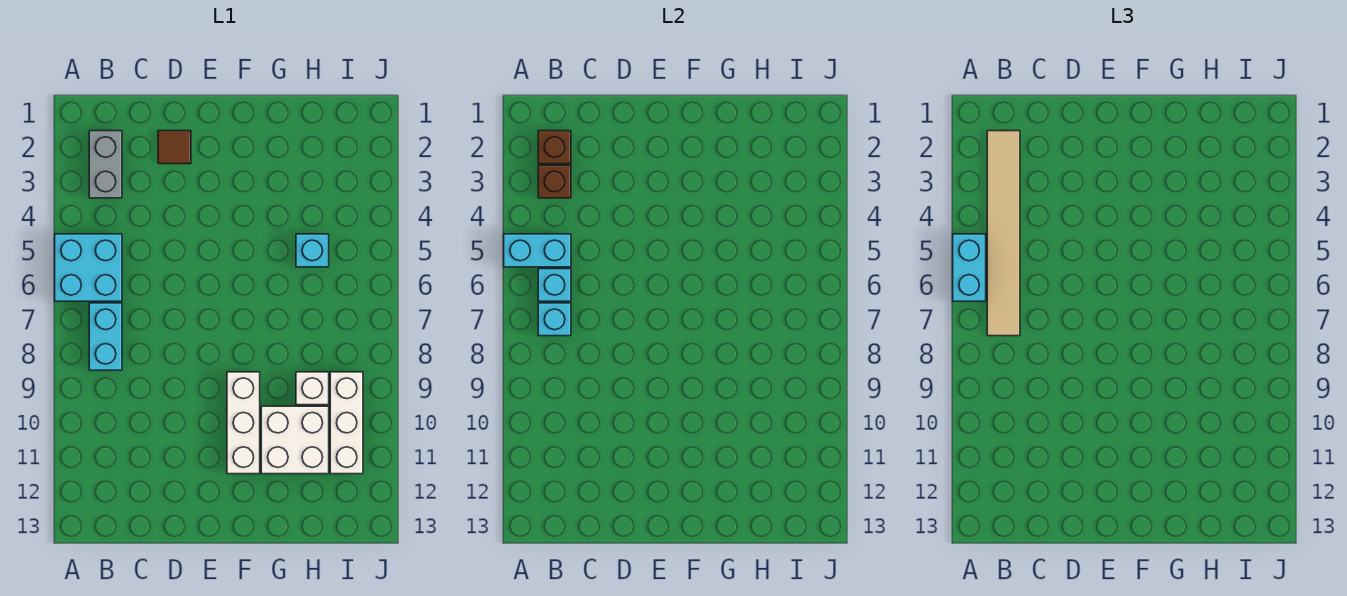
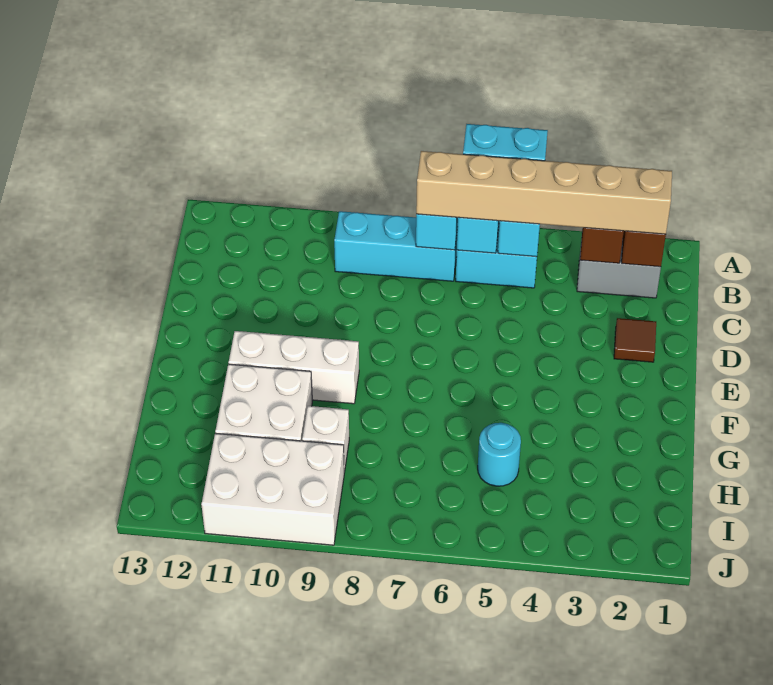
tan 1x6 tile [987,131,1020,336] -> tan 1x6 brick [416,151,672,234]
cyan 1x2 brick [89,303,122,370] -> cyan 1x3 brick [334,211,458,281]
cyan 1x1 brick [296,234,329,267] -> cyan 1x1 round brick [478,423,521,486]
white 1x3 brick [330,372,363,474] -> white 2x3 brick [201,433,344,545]

